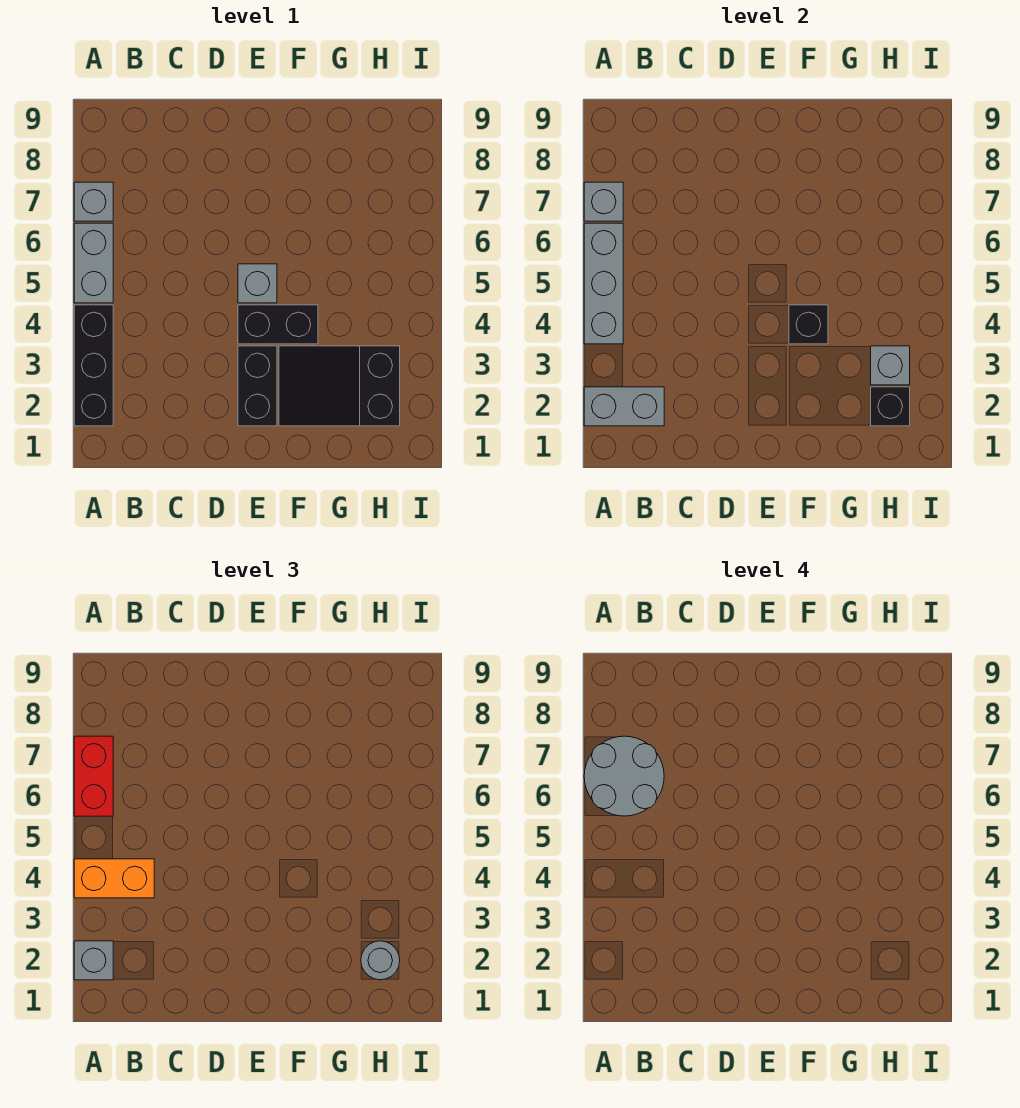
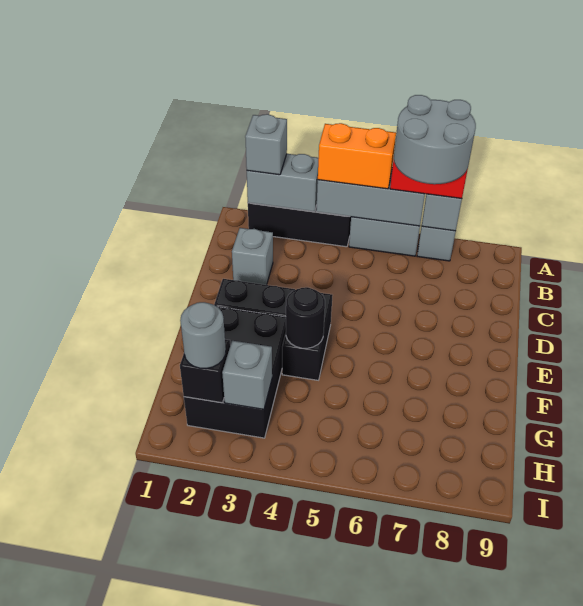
grey 1x2 brick [584,387,664,426] -> grey 1x2 brick turned to [247,154,319,212]
orange 1x2 brick [74,859,154,898] -> orange 1x2 brick turned to [318,123,396,189]
grey 1x1 brick [238,264,277,303] -> grey 1x1 brick moved to [232,228,273,285]
black 2x3 slope [279,346,400,426] -> black 2x3 brick [184,307,286,438]
black 1x1 brick [789,305,828,344] -> black 1x1 round brick [286,287,325,348]

